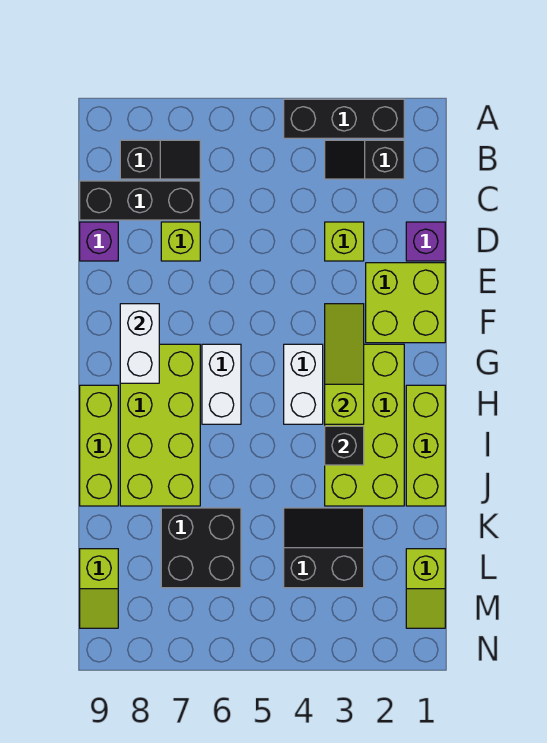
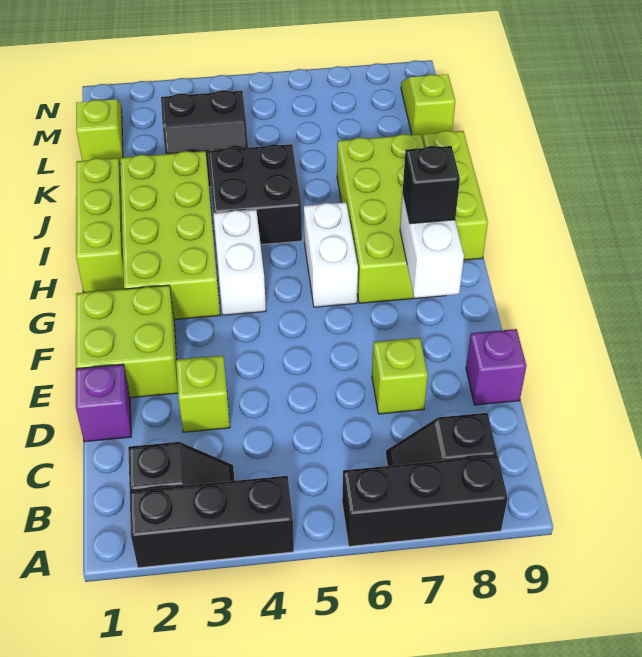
black 1x3 brick [80,181,200,220] -> black 1x3 brick moved to [342,455,508,546]
lime 1x3 slope [325,304,364,424] -> none
black 1x1 brick [325,426,364,465] -> black 1x1 brick moved to [403,146,460,224]
black 2x2 brick [161,508,241,588] -> black 2x2 brick moved to [208,144,302,244]

